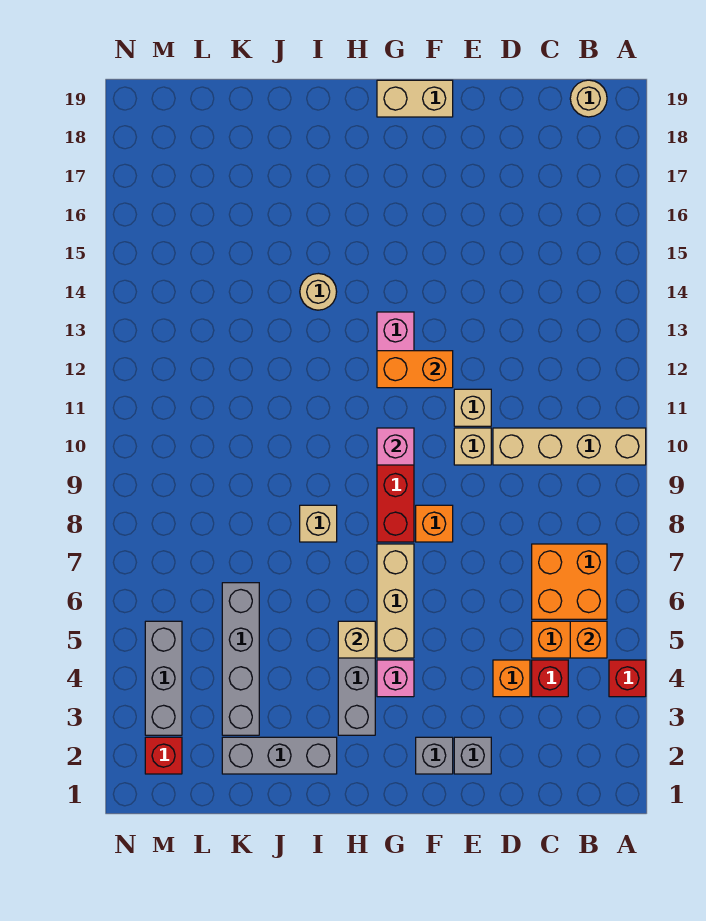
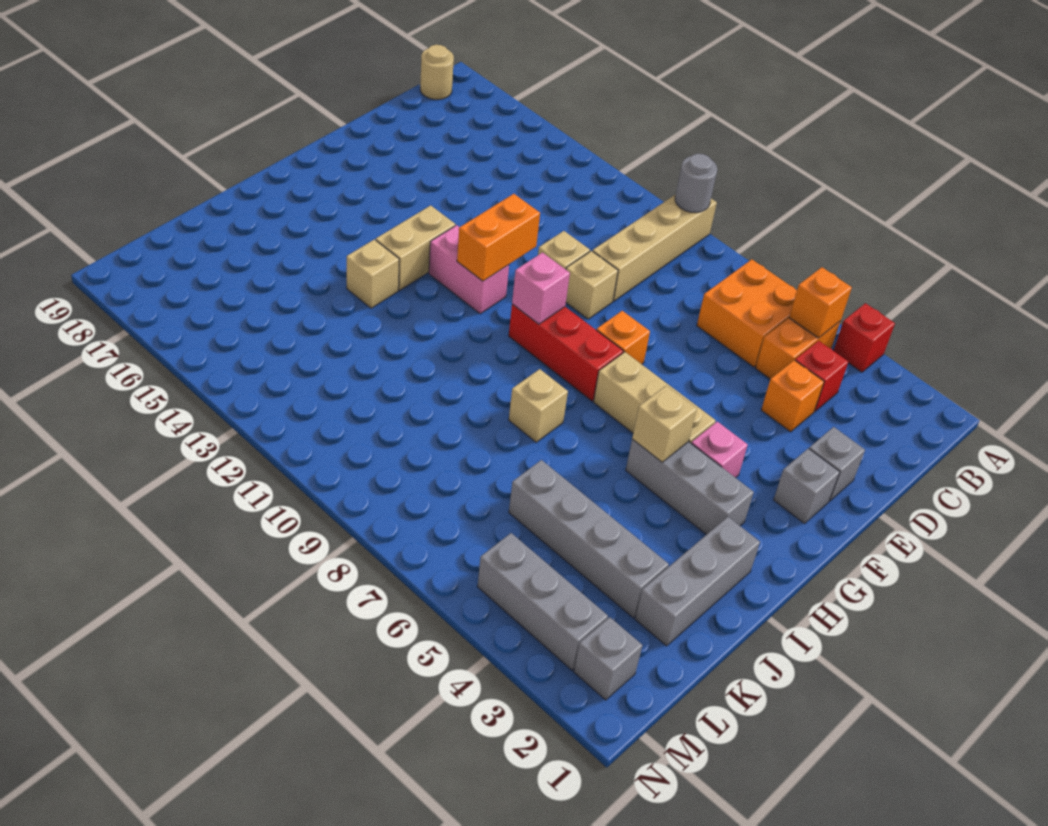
none -> grey 1x1 round brick [675,154,717,213]
tan 1x2 brick [377,80,453,117] -> tan 1x2 brick moved to [376,205,455,290]
tan 1x1 round brick [300,273,337,310] -> tan 1x1 brick [347,239,399,308]
red 1x1 brick [145,737,182,774] -> grey 1x1 brick [574,617,642,700]

